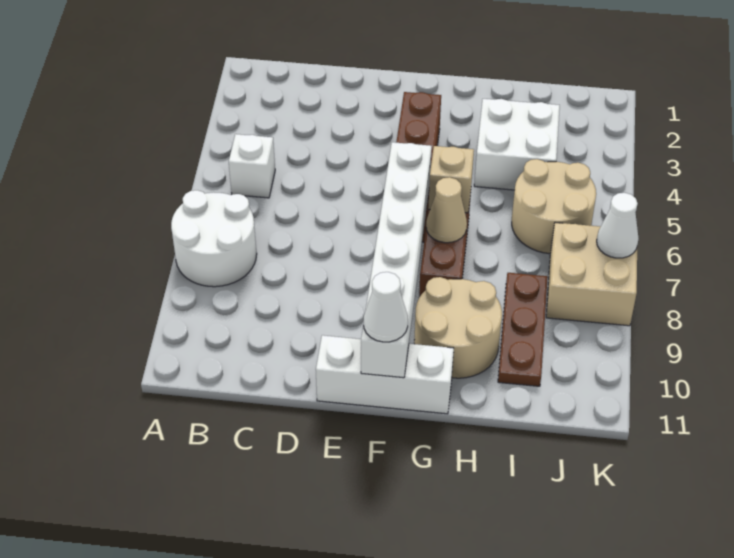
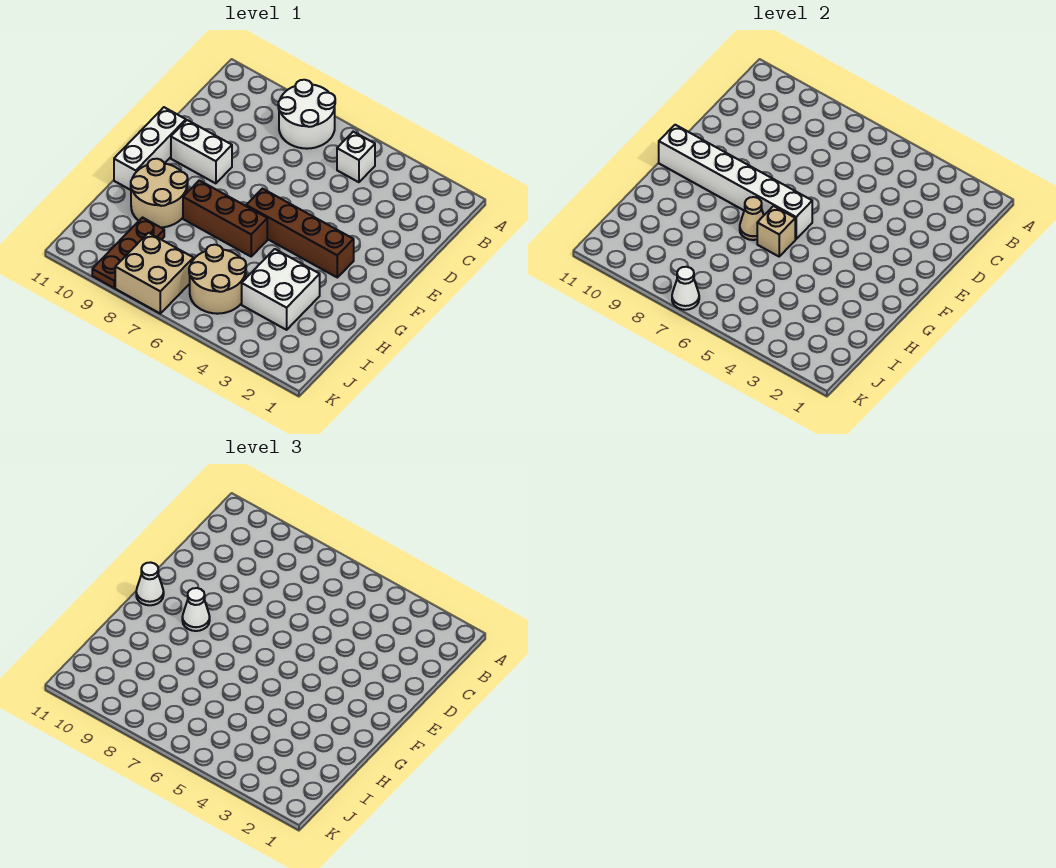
none -> white 1x2 brick [171,120,232,183]
none -> white 1x1 cone [182,588,210,631]
brown 1x3 plate [498,273,548,386] -> brown 1x3 plate turned to [92,218,164,288]

